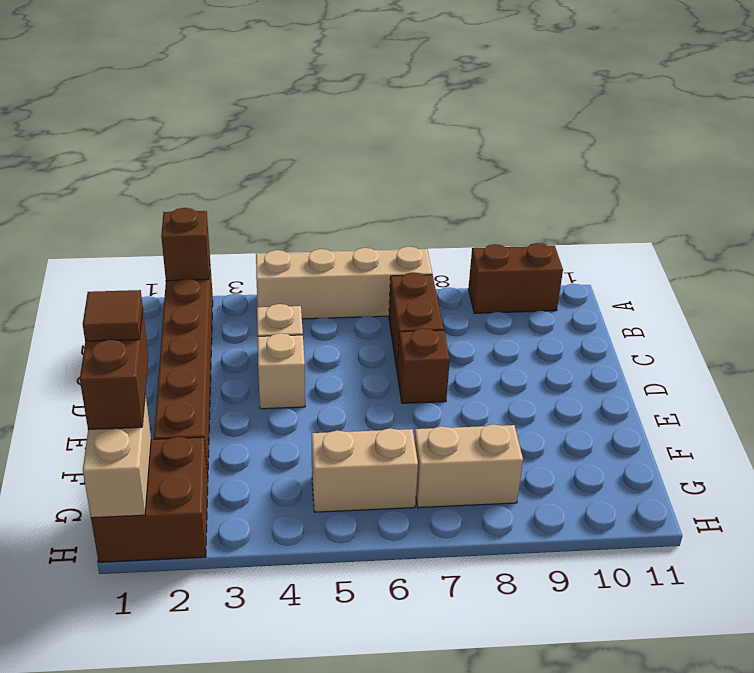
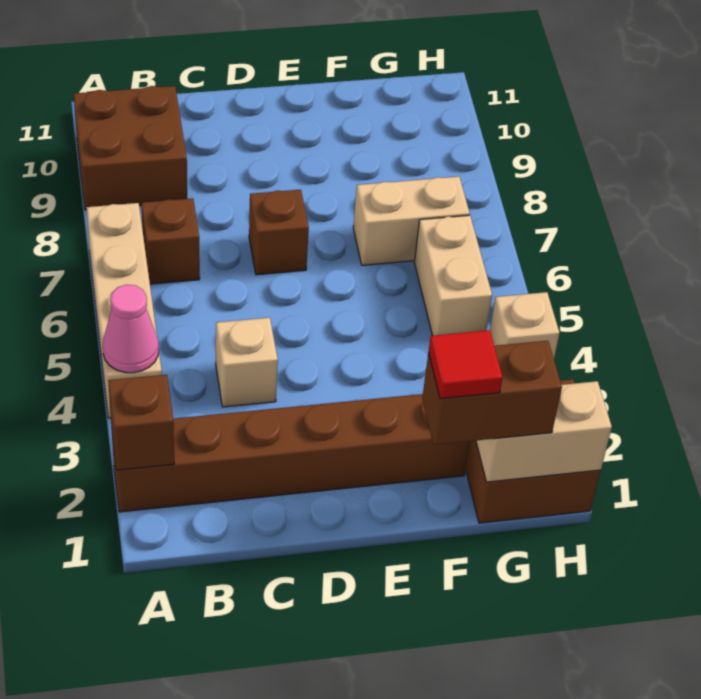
none -> pink 1x1 cone [103,285,159,373]
brown 1x2 brick [468,243,563,313] -> brown 2x2 brick [74,86,187,210]
brown 1x2 brick [389,272,444,371] -> brown 1x1 brick [141,198,200,284]
tan 1x1 brick [258,333,305,409] -> tan 1x1 brick moved to [490,292,559,358]
brown 1x1 tile [83,290,143,341] -> red 1x1 tile [429,330,503,399]
tan 1x2 brick [414,424,523,508] -> tan 1x2 brick turned to [353,176,470,265]

